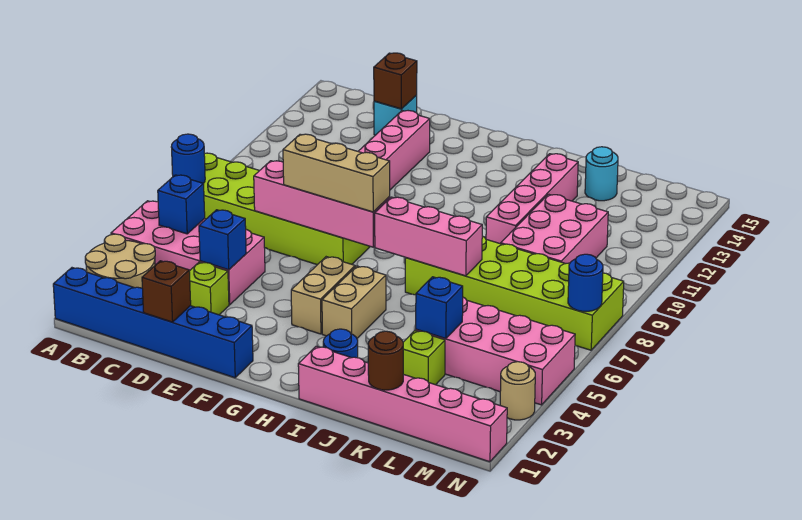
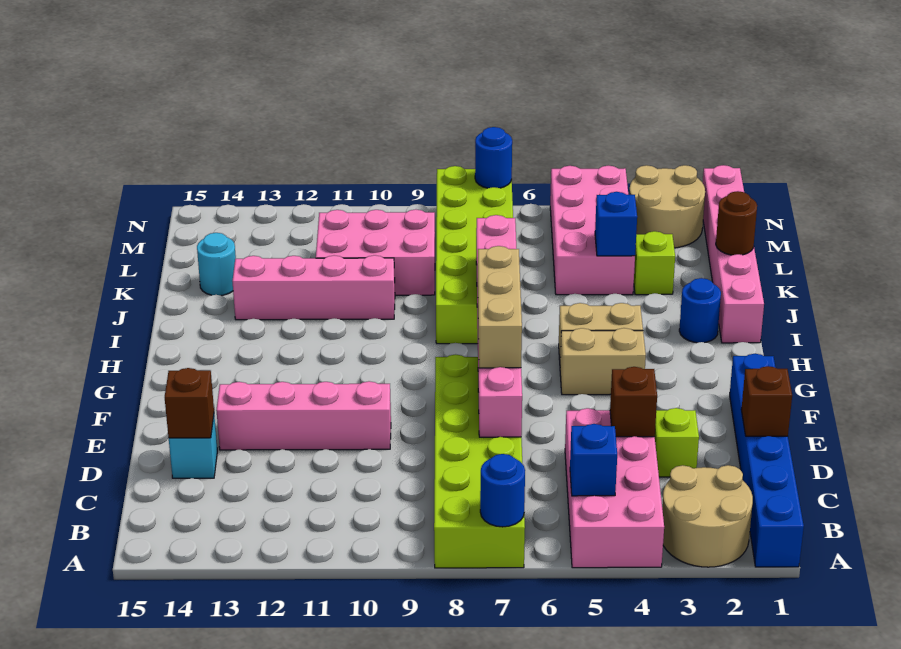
blue 1x1 brick [199,210,246,270] -> brown 1x1 brick [610,367,657,437]
tan 1x1 round brick [500,362,535,420] -> tan 2x2 round brick [629,165,705,248]

